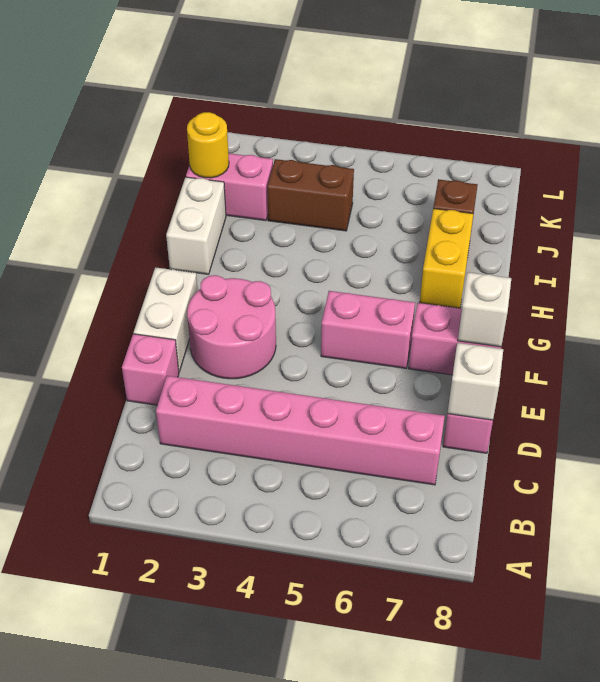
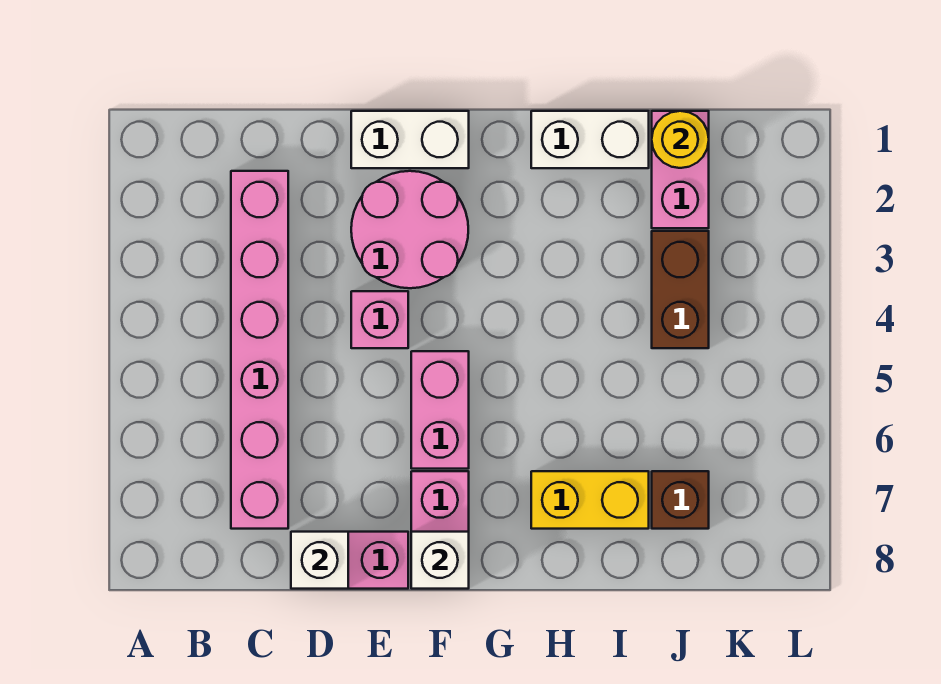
pink 1x1 brick [122,334,179,405] -> pink 1x1 brick moved to [351,291,408,348]

